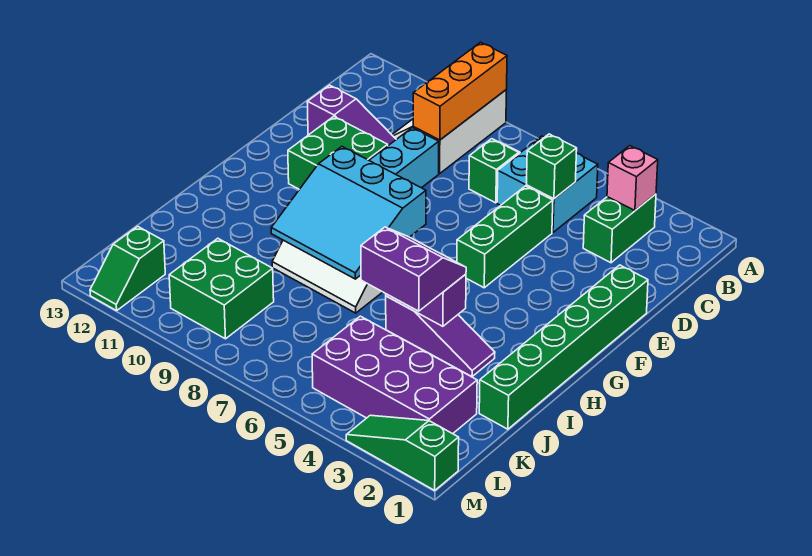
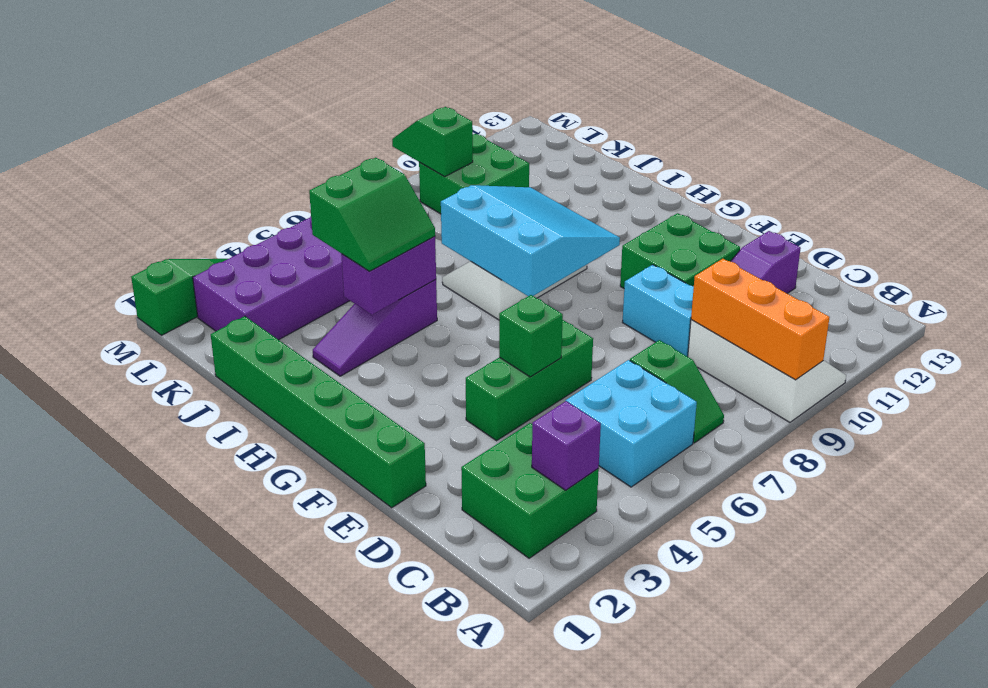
green 1x2 brick [583,194,656,263] -> green 2x2 brick [461,423,599,558]
pink 1x1 brick [607,146,658,211] -> purple 1x1 brick [532,401,601,490]
green 1x1 brick [526,134,577,199] -> green 1x1 brick moved to [499,295,563,377]
green 1x3 brick [457,186,553,288] -> green 1x3 brick turned to [466,320,593,441]
cyan 3x3 slope [271,147,426,279] -> cyan 3x3 slope turned to [441,185,620,296]
purple 2x2 slope [361,227,466,311] -> green 2x2 slope [309,158,435,272]
green 1x2 slope [90,226,165,311] -> green 1x2 slope moved to [392,107,473,177]

